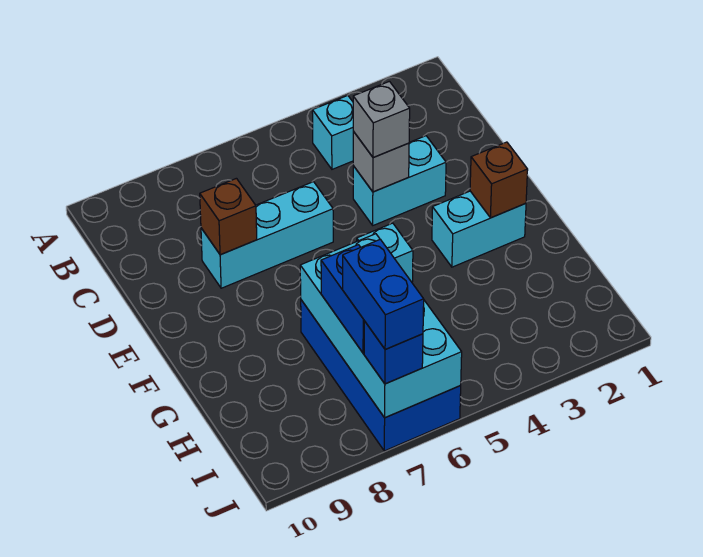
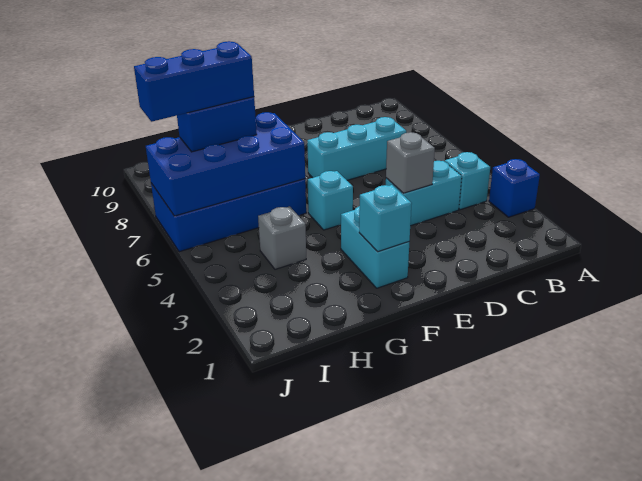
cyan 1x2 brick [353,136,446,225] -> cyan 1x2 brick turned to [386,161,462,226]
grey 1x1 brick [353,81,410,158] -> grey 1x1 brick moved to [258,206,306,269]
cyan 1x3 brick [201,182,333,288] -> cyan 1x3 brick turned to [307,117,406,180]
brown 1x1 brick [200,178,257,255] -> none
brown 1x1 brick [470,142,528,218] -> cyan 1x1 brick [359,185,412,252]
cyan 2x4 brick [300,234,462,418] -> blue 2x4 brick [146,112,305,216]
blue 1x2 brick [343,239,424,350] -> blue 1x3 brick [134,41,254,122]
blue 1x1 brick [364,321,423,384] -> blue 1x1 brick moved to [489,159,540,217]

